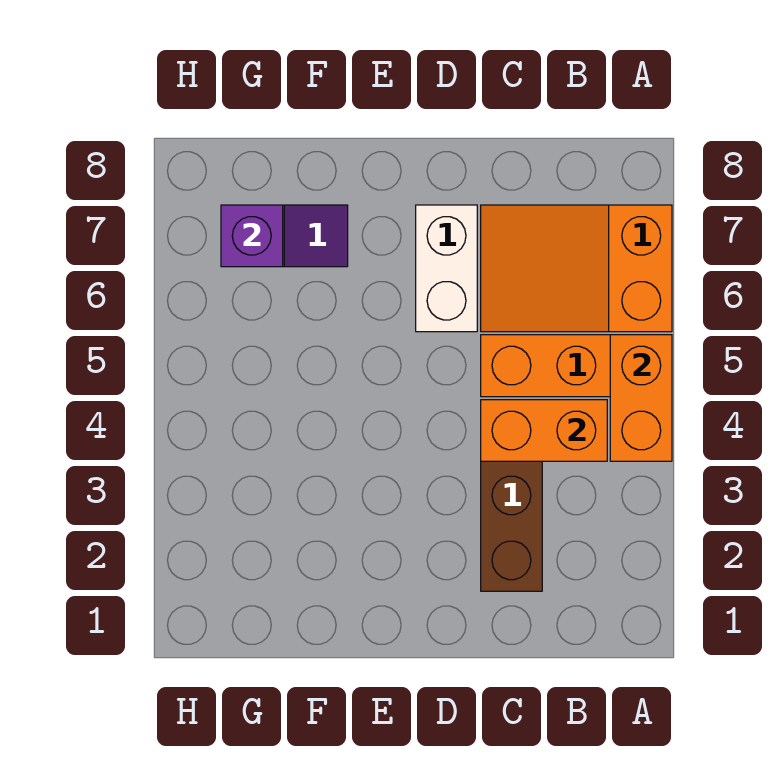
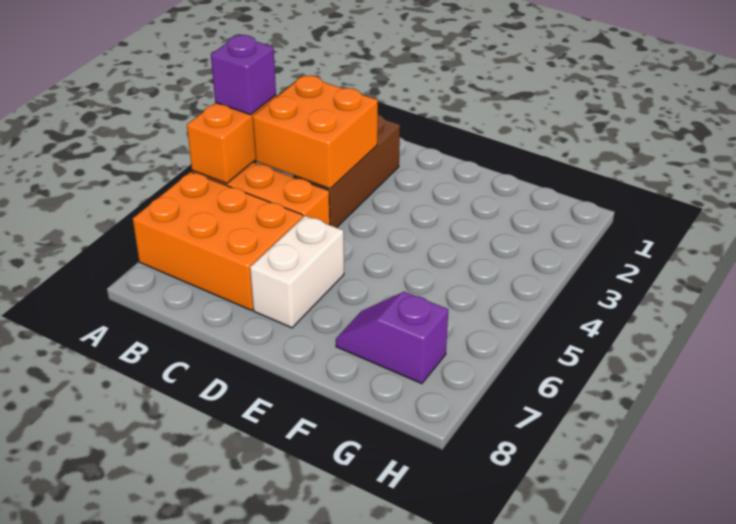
orange 2x3 slope [481,205,672,332] -> orange 2x3 brick [133,172,303,310]
orange 1x2 brick [481,400,607,461] -> orange 2x2 brick [253,76,378,189]
purple 1x1 brick [221,205,283,267] -> purple 1x1 brick moved to [211,35,276,115]

